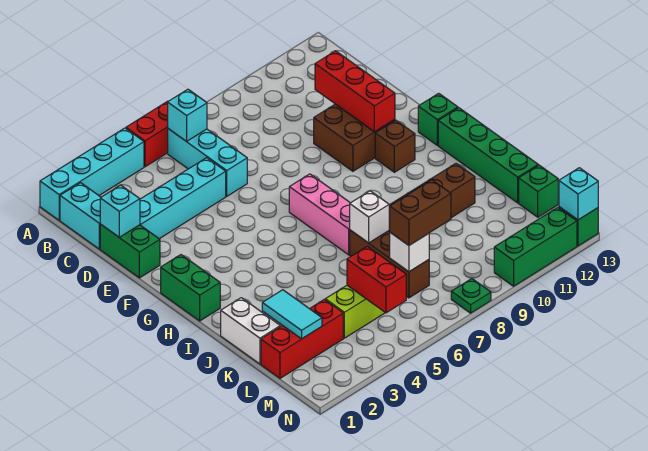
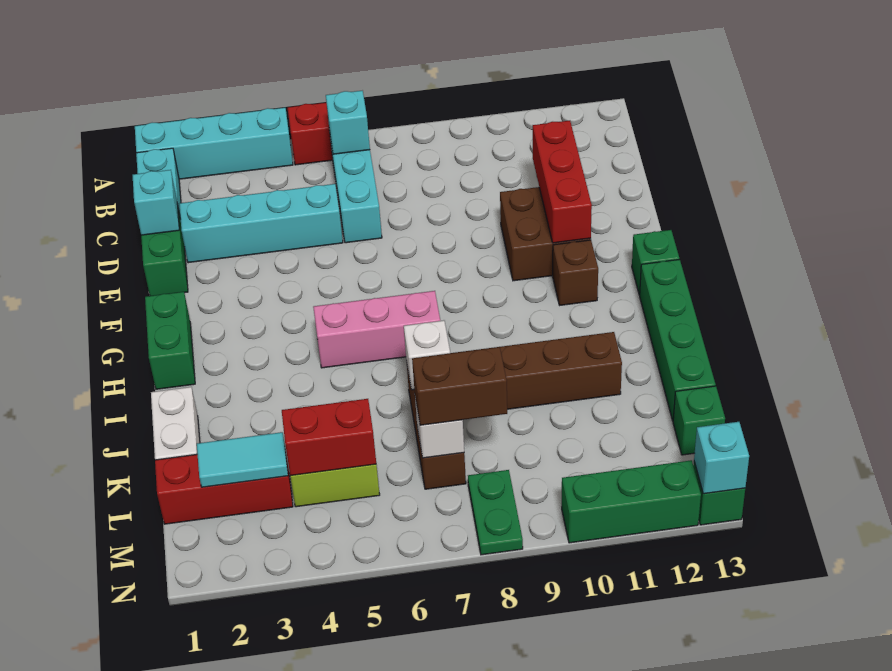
pink 1x3 brick [289,174,350,255] -> pink 1x3 brick turned to [313,291,440,368]
cyan 1x2 tile [262,290,322,339] -> cyan 1x2 tile turned to [197,432,288,487]
red 1x2 brick [347,246,406,313] -> red 1x2 brick turned to [282,399,376,476]
green 1x1 plate [451,279,491,313] -> green 1x2 plate [468,470,523,555]

